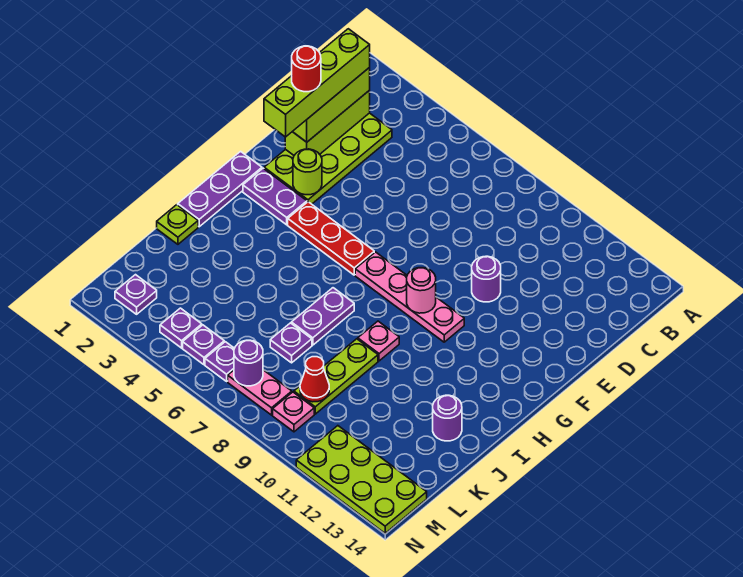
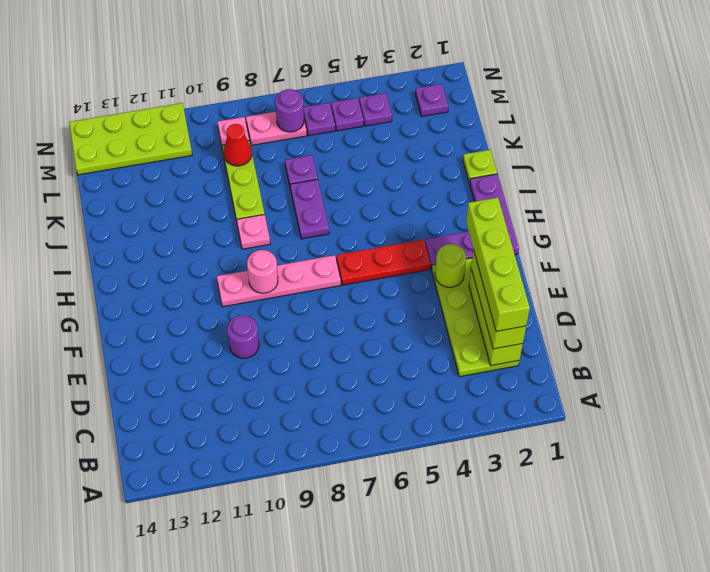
red 1x1 round brick [292,46,321,92] -> none
purple 1x1 round brick [433,395,462,441] -> none

